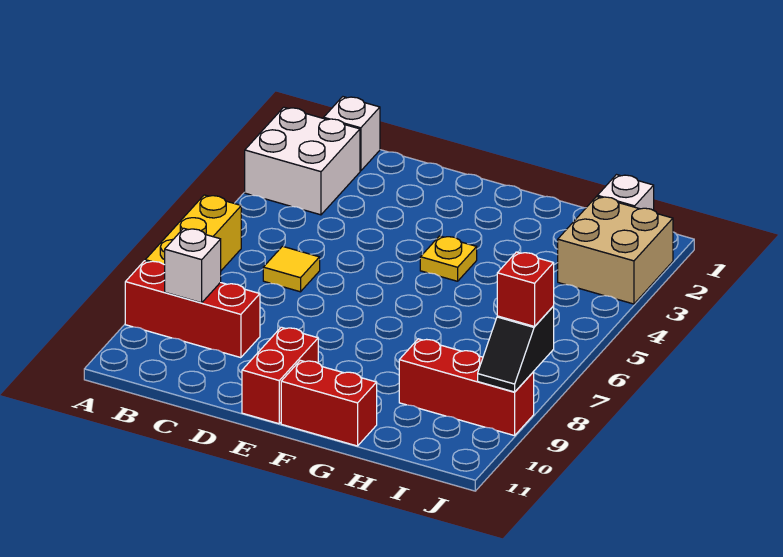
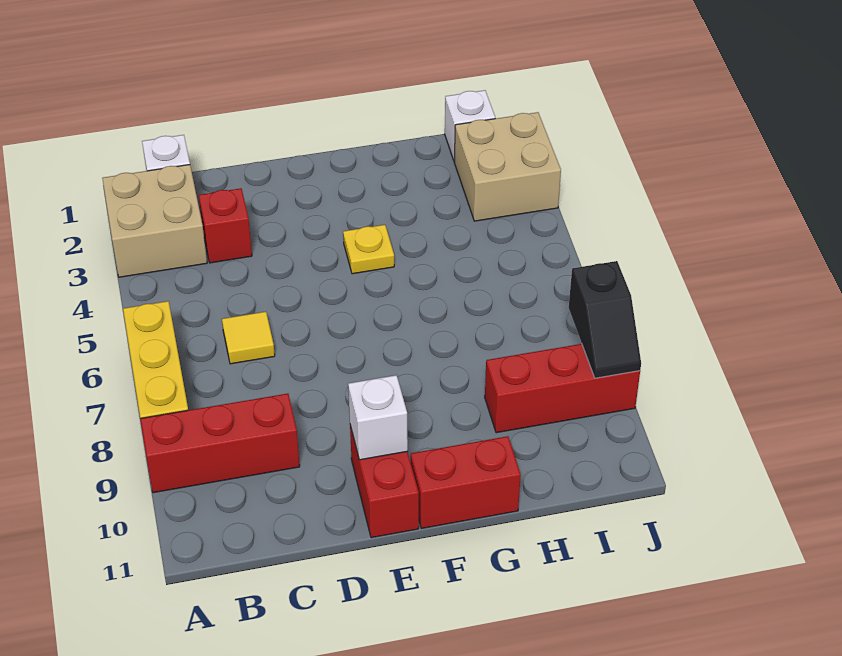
white 2x2 brick [245,107,360,215] -> tan 2x2 brick [102,165,207,277]
white 1x1 brick [165,228,221,303] -> white 1x1 brick moved to [348,375,408,460]
red 1x1 brick [497,252,554,326] -> red 1x1 brick moved to [199,188,252,263]

